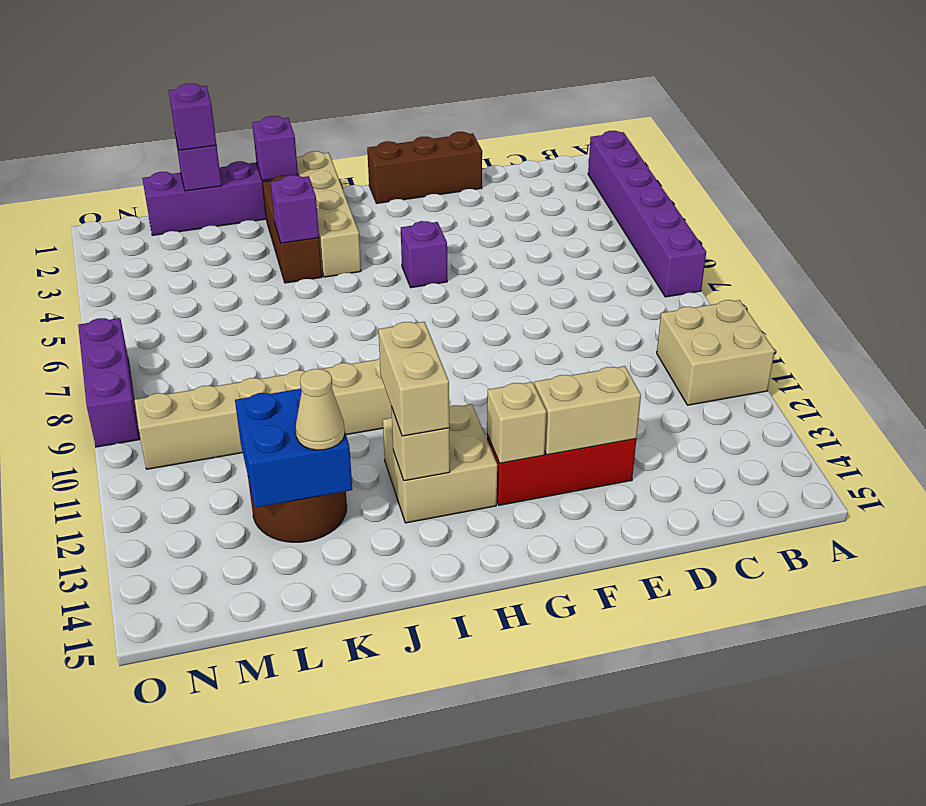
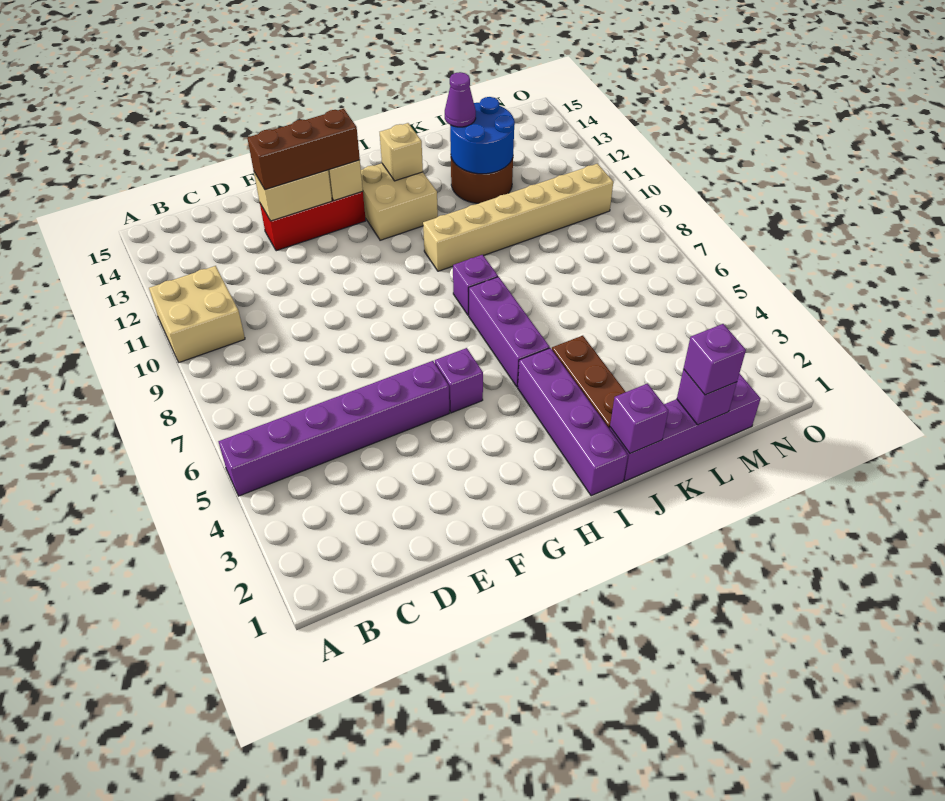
purple 1x6 brick [588,131,706,297] -> purple 1x6 brick turned to [218,361,450,496]
brown 1x3 brick [367,132,482,203] -> brown 1x3 brick moved to [247,109,360,190]
tan 1x4 brick [297,151,361,277] -> purple 1x4 brick [518,348,628,496]
tan 1x2 brick [378,322,449,436] -> none
purple 1x1 brick [271,175,319,243] -> purple 1x1 brick moved to [453,255,498,315]
blue 2x2 brick [235,388,352,508] -> blue 2x2 round brick [450,97,515,174]
tan 1x1 cone [296,369,345,450] -> purple 1x1 cone [445,72,476,127]
purple 1x3 brick [78,318,140,447] -> purple 1x3 brick moved to [469,277,550,387]

